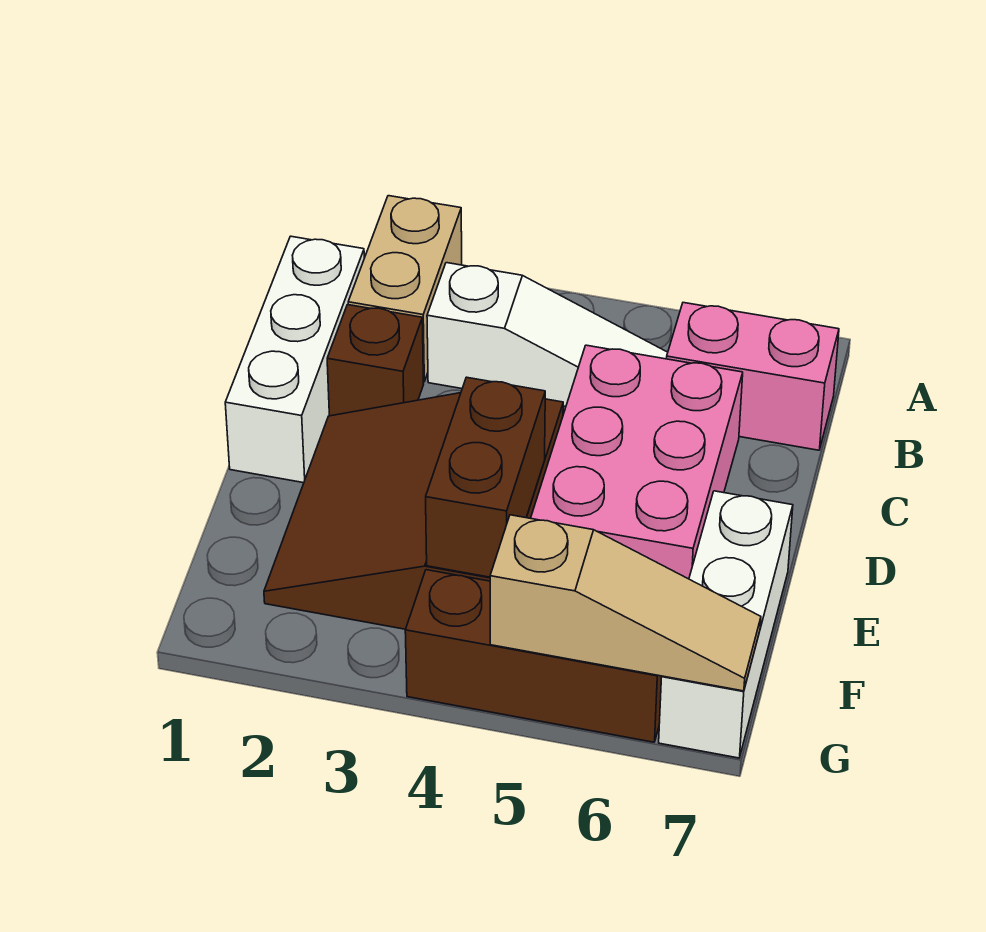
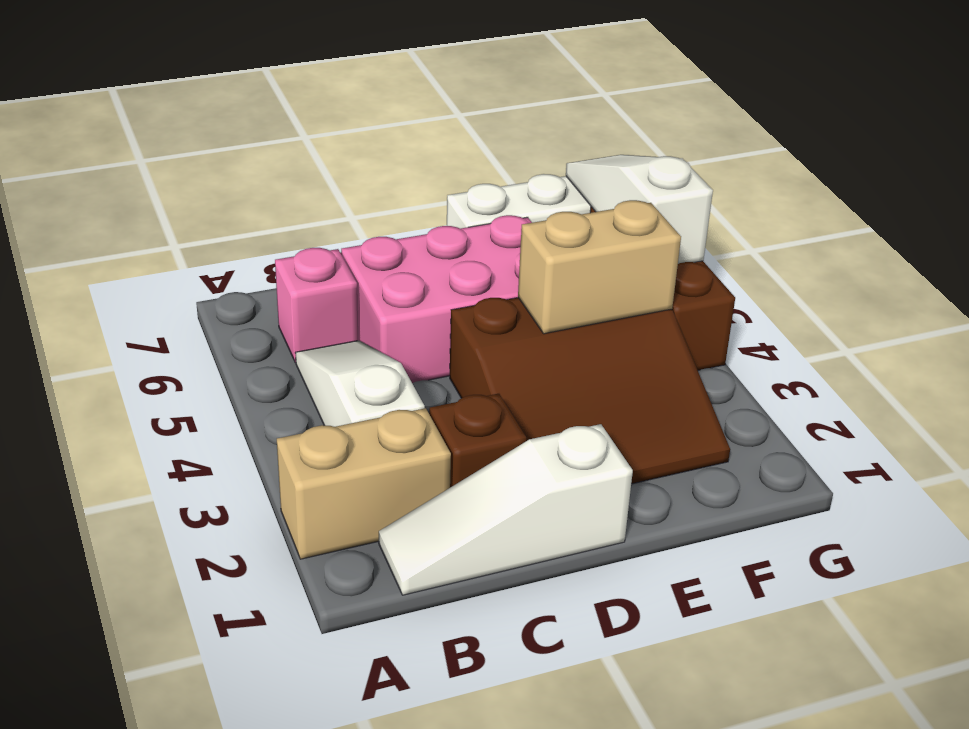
white 1x3 brick [225,236,365,483] -> white 1x3 slope [379,424,633,595]
pink 1x2 brick [667,303,839,450] -> pink 1x1 brick [275,248,358,363]
brown 1x2 brick [426,377,545,577] -> tan 1x2 brick [518,200,681,334]
tan 1x3 slope [490,515,761,691] -> white 1x3 slope [566,155,713,264]

